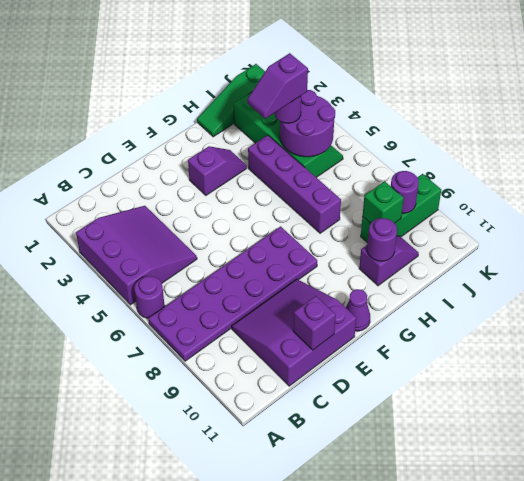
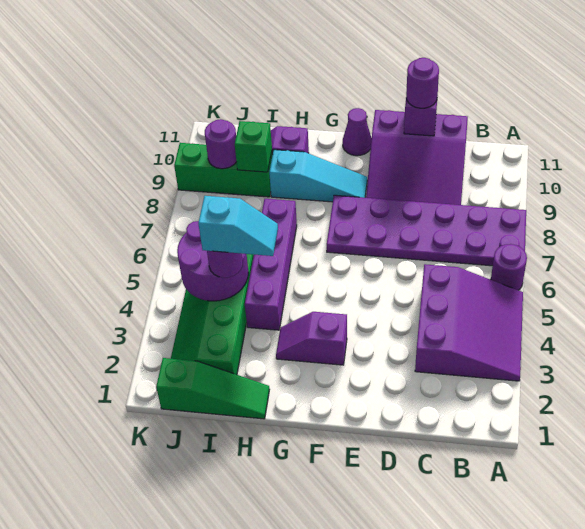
purple 3x3 slope [76,206,197,305] -> purple 3x3 slope turned to [415,264,523,381]
none -> cyan 1x3 slope [269,150,367,202]
purple 1x2 slope [247,53,308,119] -> cyan 1x2 slope [198,196,278,256]
purple 1x1 round brick [367,218,397,261] -> purple 1x1 round brick moved to [406,58,439,108]

